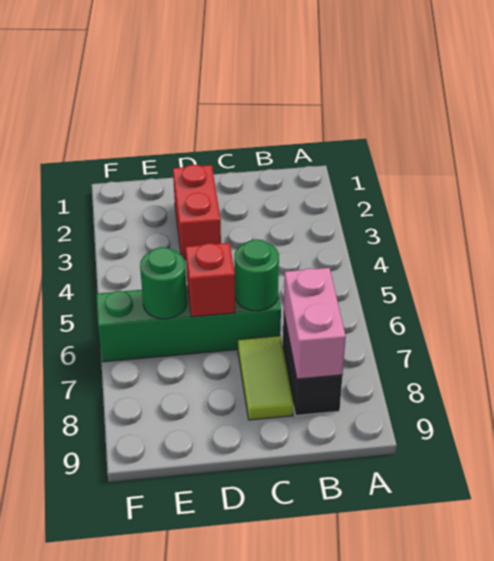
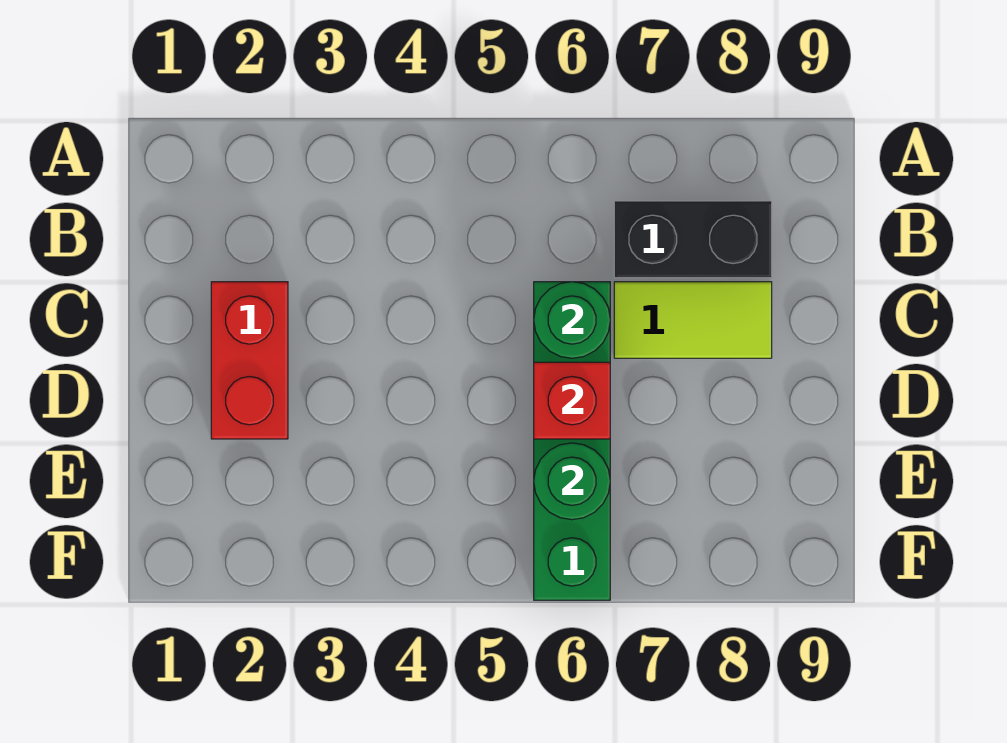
pink 1x2 brick [284,268,346,379] -> none
red 1x2 brick [173,165,221,259] -> red 1x2 brick turned to [211,282,288,439]

